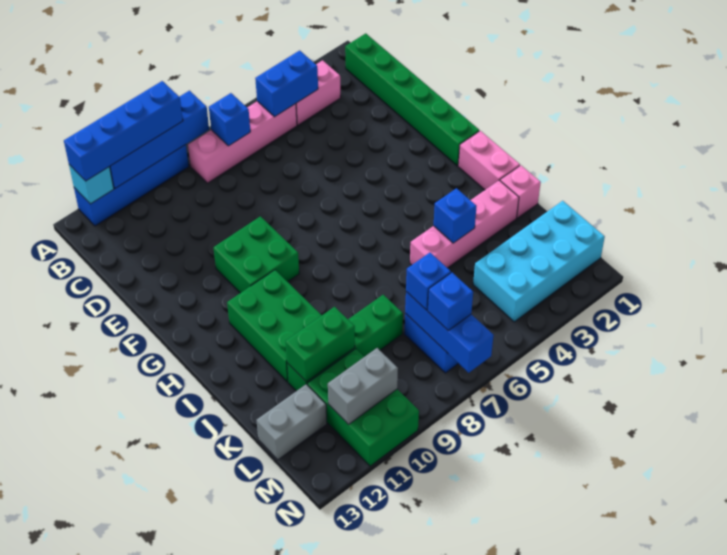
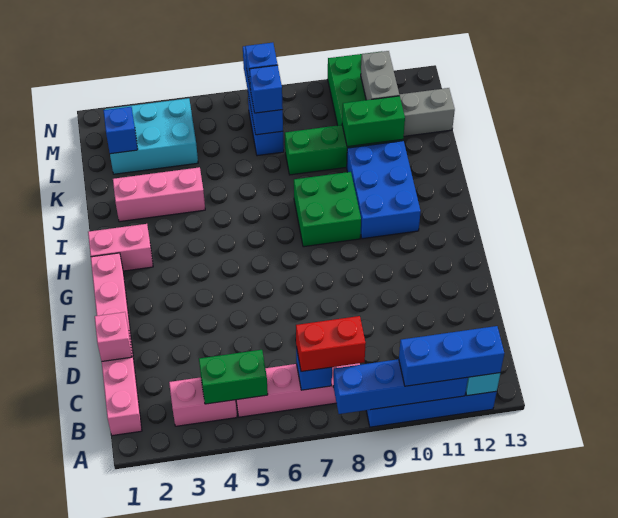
blue 1x4 brick [64,81,183,181] -> blue 1x3 brick [399,326,504,386]
green 1x6 brick [345,33,479,166] -> pink 1x6 brick [91,253,142,436]
blue 1x2 brick [255,50,318,117] -> green 1x2 brick [199,350,268,404]
none -> red 1x2 brick [296,316,366,372]
green 2x2 brick [214,216,299,293] -> green 2x2 brick moved to [294,172,361,247]
pink 1x2 brick [458,131,520,190] -> pink 1x2 brick turned to [88,224,153,271]
green 2x3 brick [227,270,322,382] -> blue 2x3 brick [347,141,421,239]
pink 1x1 brick [500,165,541,218] -> pink 1x1 brick moved to [95,312,132,361]
pink 1x4 brick [410,180,519,268] -> pink 1x3 brick [113,167,205,222]
blue 1x1 brick [434,188,477,243] -> blue 1x1 brick moved to [103,107,138,154]
cyan 2x4 brick [473,201,605,322] -> cyan 2x3 brick [105,98,198,174]
grey 1x2 brick [328,348,398,425] -> grey 1x2 brick turned to [361,51,399,100]

